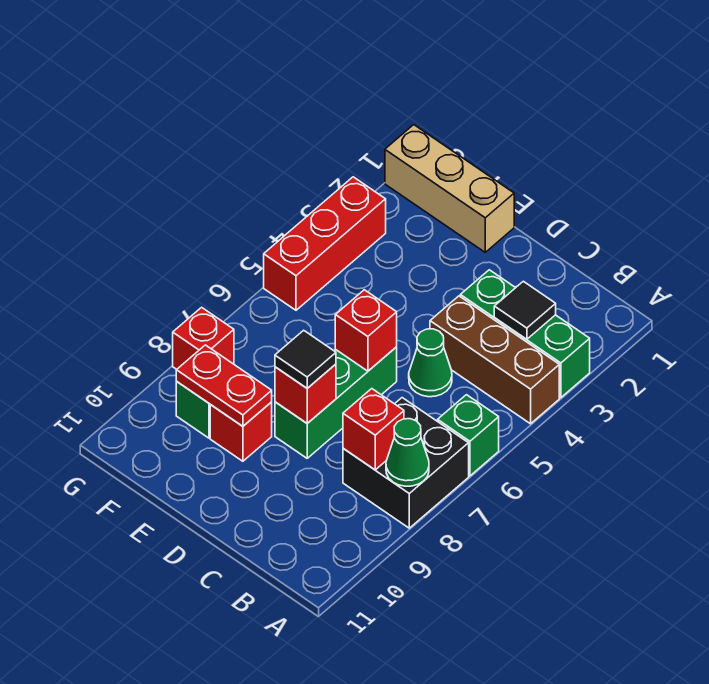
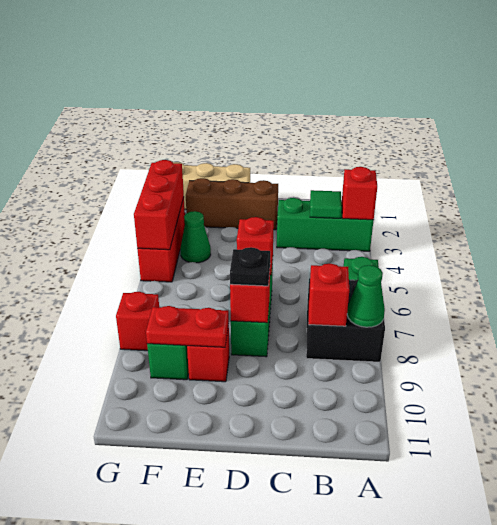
none -> red 1x1 brick [341,167,377,220]
brown 1x3 brick [430,296,559,424] -> brown 1x3 brick moved to [186,178,278,230]
black 1x1 tile [494,281,556,339] -> green 1x1 tile [310,190,342,218]
green 1x1 cone [409,329,452,397] -> green 1x1 cone moved to [180,211,211,263]
black 1x1 tile [275,330,336,388] -> black 1x1 plate [230,247,270,286]
none -> red 1x3 brick [134,160,184,250]

